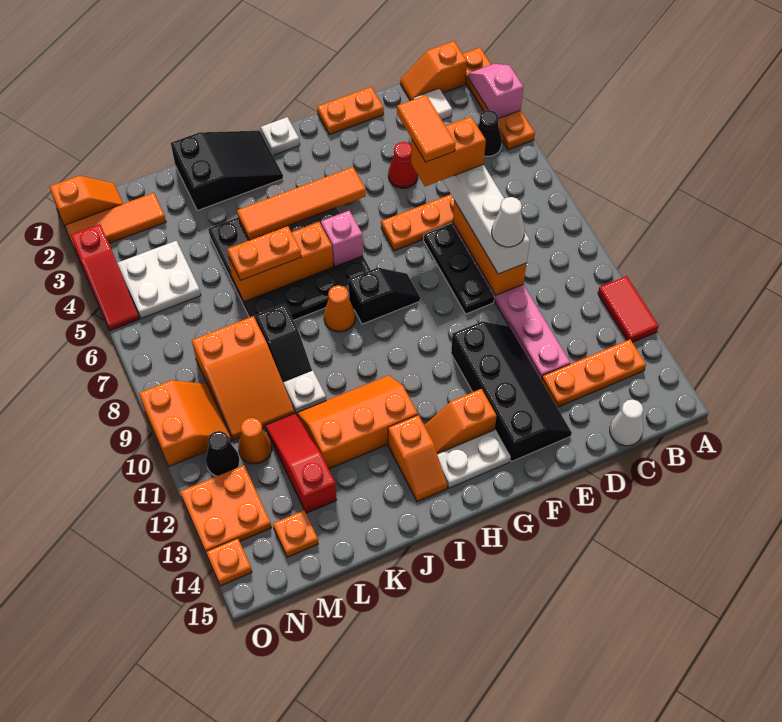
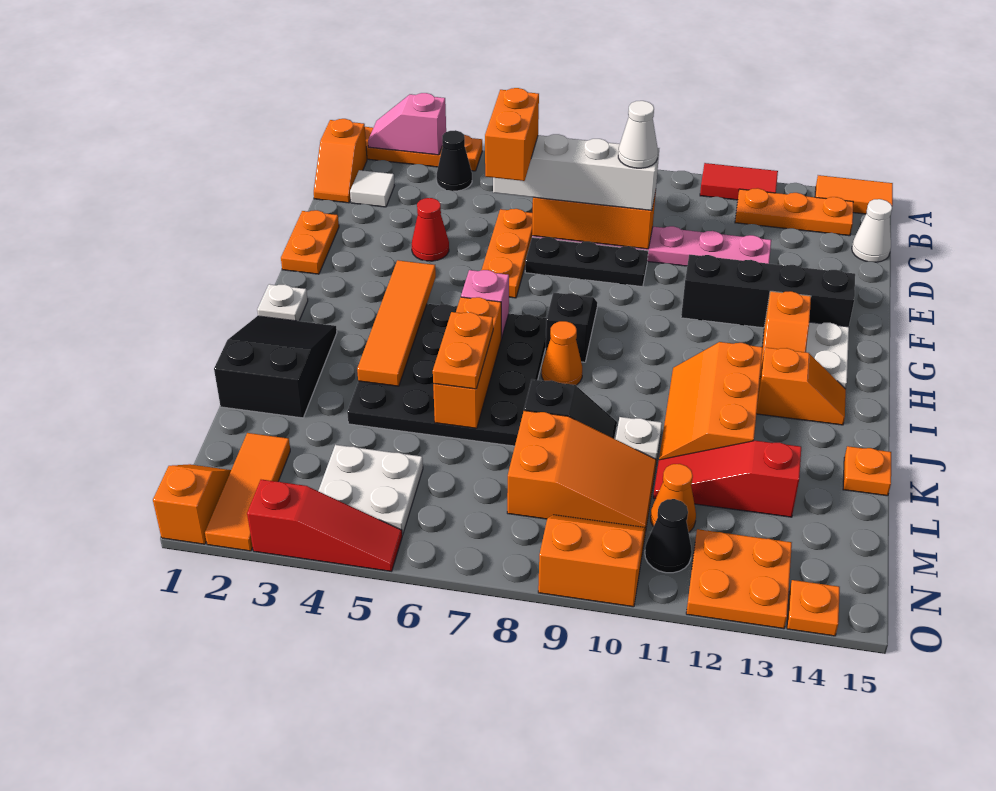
orange 1x3 plate [542,339,646,407] -> orange 1x3 plate turned to [735,188,853,236]
orange 1x2 tile [397,95,456,162] -> orange 1x2 tile moved to [815,175,893,214]
orange 1x1 plate [273,510,318,557] -> orange 1x1 plate moved to [843,446,891,496]

